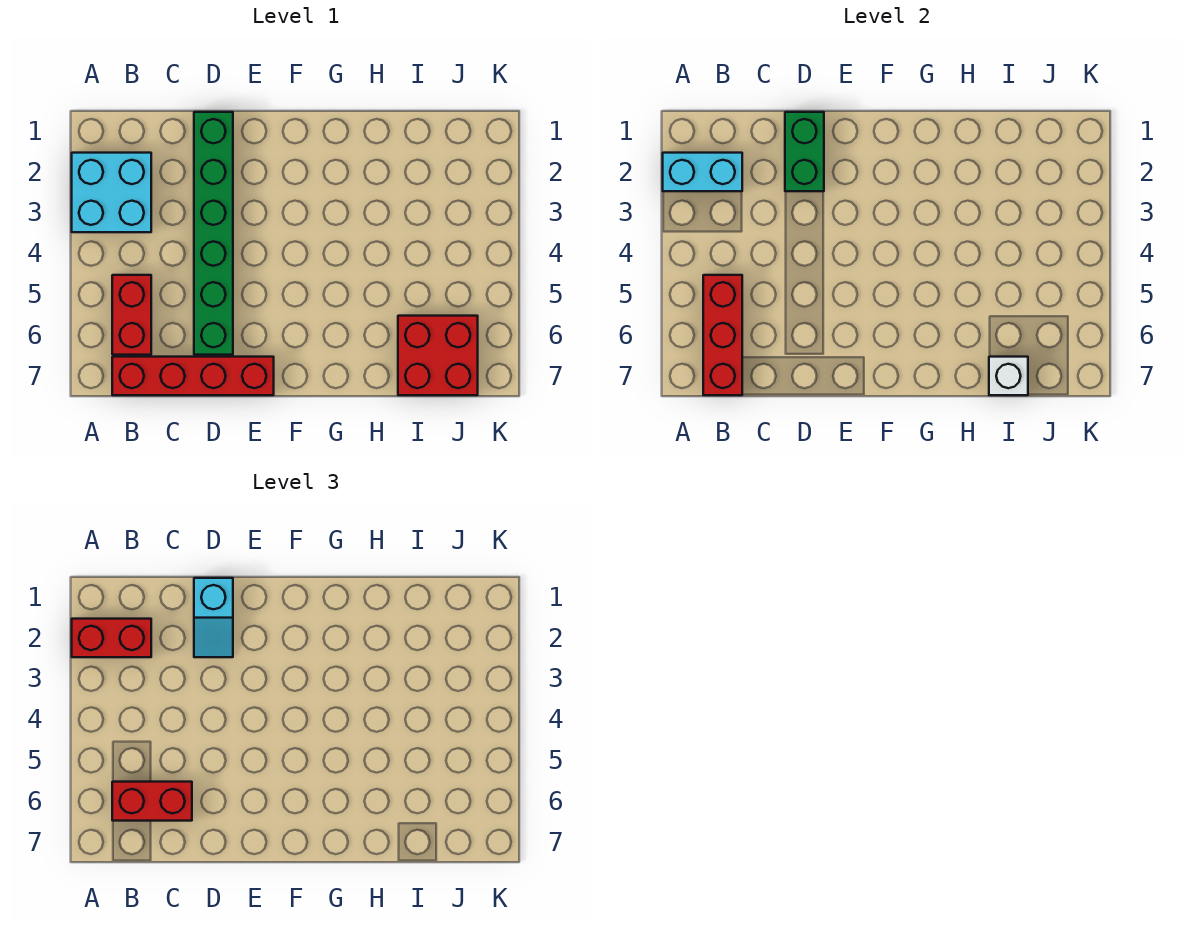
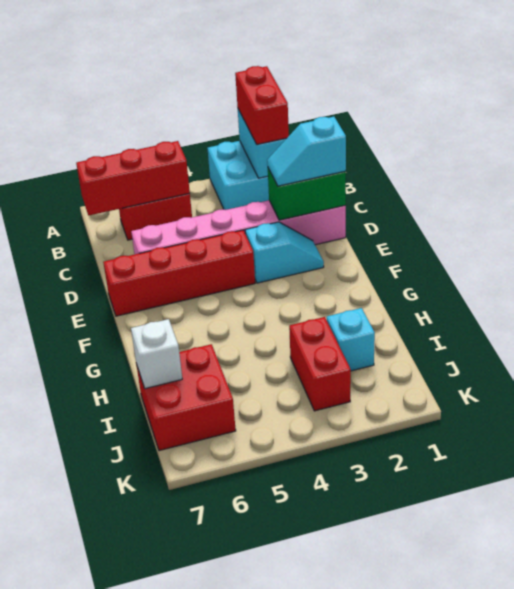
red 1x2 brick [112,782,192,821] -> red 1x2 brick moved to [289,317,351,411]
red 1x4 brick [112,357,274,395] -> red 1x4 brick turned to [103,230,255,316]
green 1x6 brick [194,112,233,355] -> pink 1x6 brick [131,200,346,254]
none -> cyan 1x2 slope [245,222,324,283]
none -> cyan 1x1 brick [327,308,375,371]

